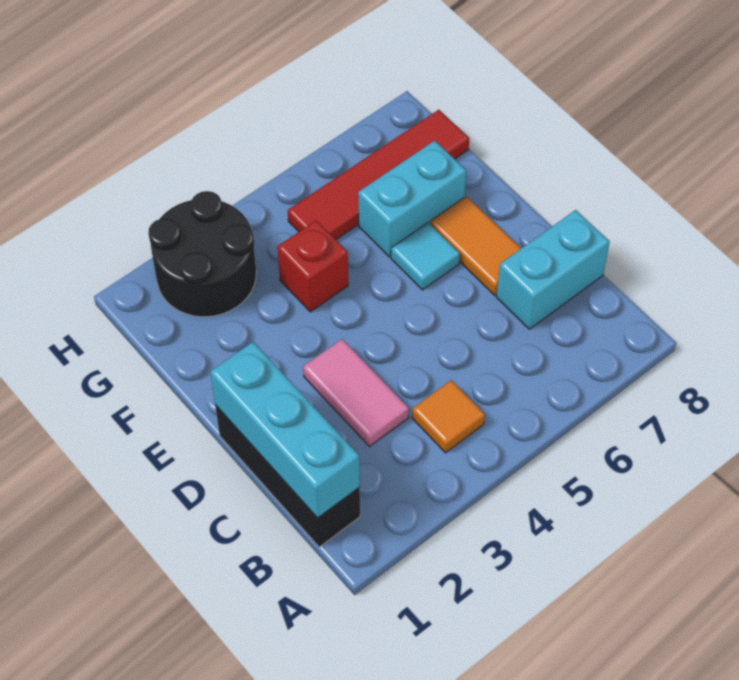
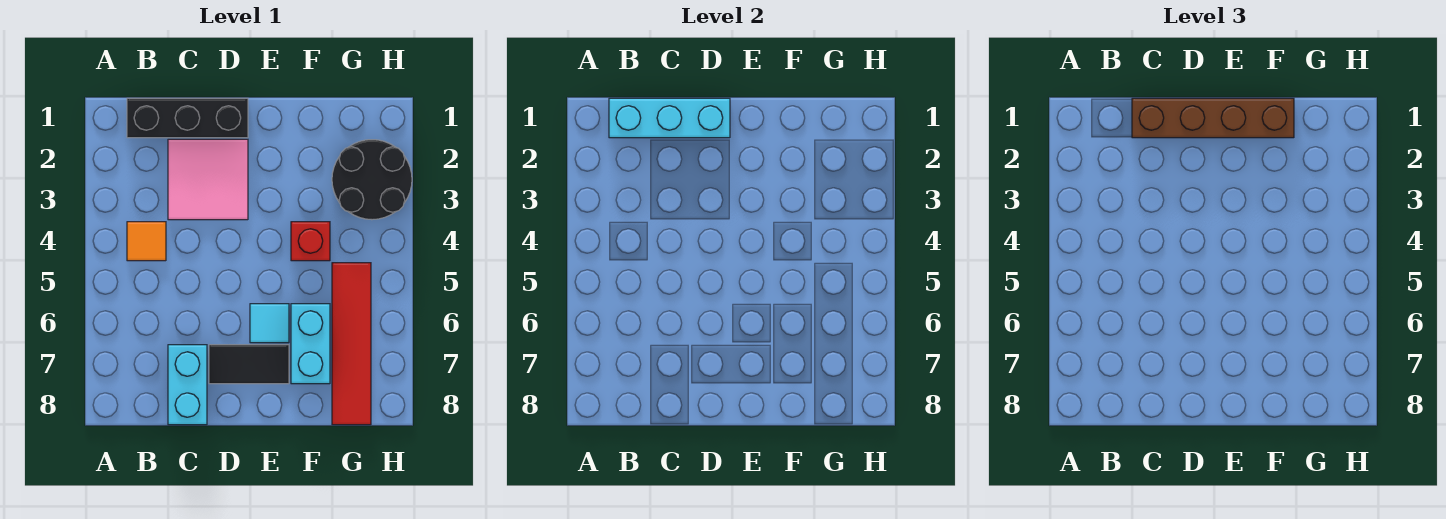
none -> brown 1x4 brick [1132,98,1294,138]
pink 1x2 tile [303,339,409,446] -> pink 2x2 tile [168,139,248,220]
orange 1x2 tile [430,196,521,296] -> black 1x2 tile [209,345,289,384]

